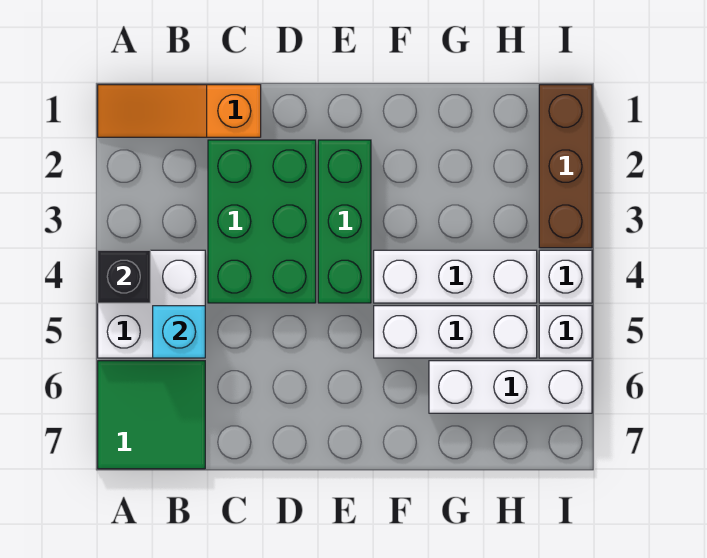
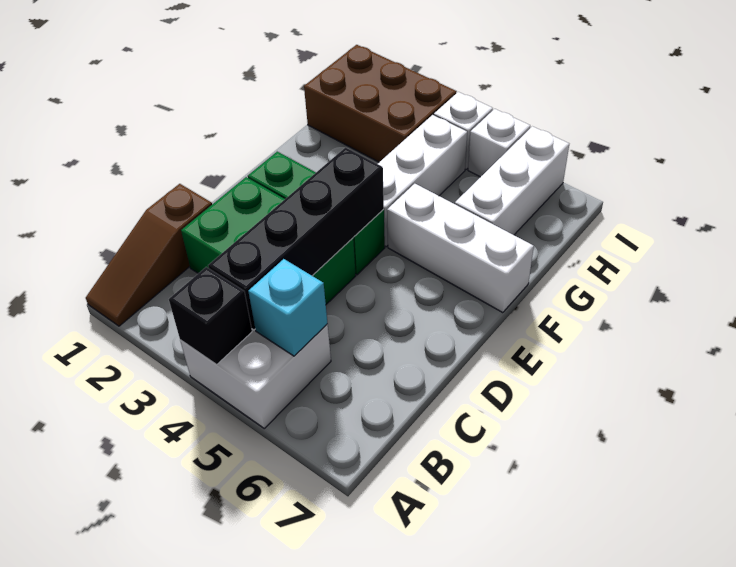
orange 1x3 slope [98,85,261,137] -> brown 1x3 slope [86,184,212,326]
green 2x2 tile [98,361,205,469] -> none
none -> black 1x4 brick [208,147,384,330]
white 1x3 brick [374,306,537,358] -> white 1x3 brick turned to [387,184,534,313]
brown 1x3 brick [539,85,592,248] -> brown 2x3 brick [304,45,457,162]

